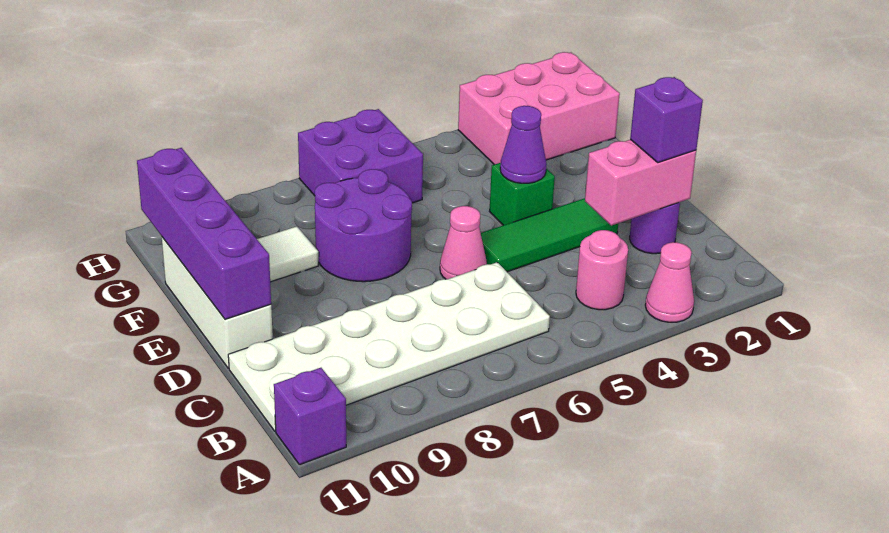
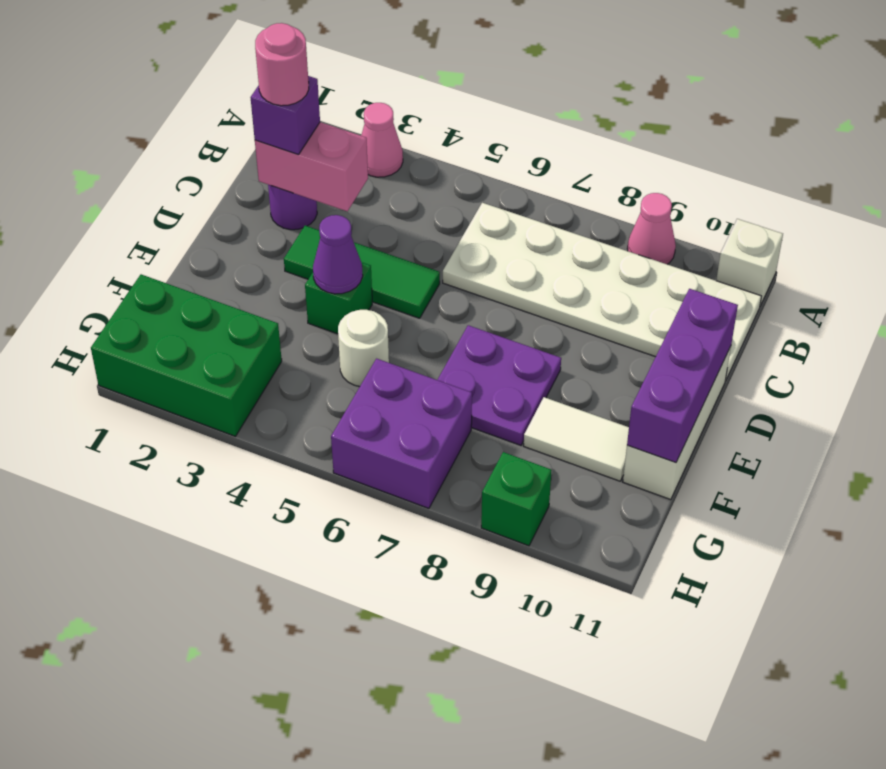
purple 1x1 brick [274,368,346,465] -> white 1x1 brick [716,219,783,306]
pink 1x1 round brick [576,230,628,310] -> pink 1x1 round brick moved to [255,23,309,106]
pink 1x1 cone [440,206,487,279] -> pink 1x1 cone moved to [627,193,676,264]
purple 1x4 brick [137,148,271,320] -> purple 1x3 brick [627,289,738,463]
purple 2x2 round brick [315,169,412,282] -> purple 2x2 plate [438,325,561,445]
none -> white 1x1 round brick [338,310,389,386]
pink 2x3 brick [458,52,620,165] -> green 2x3 brick [91,274,282,436]
none -> green 1x1 brick [481,452,552,546]

